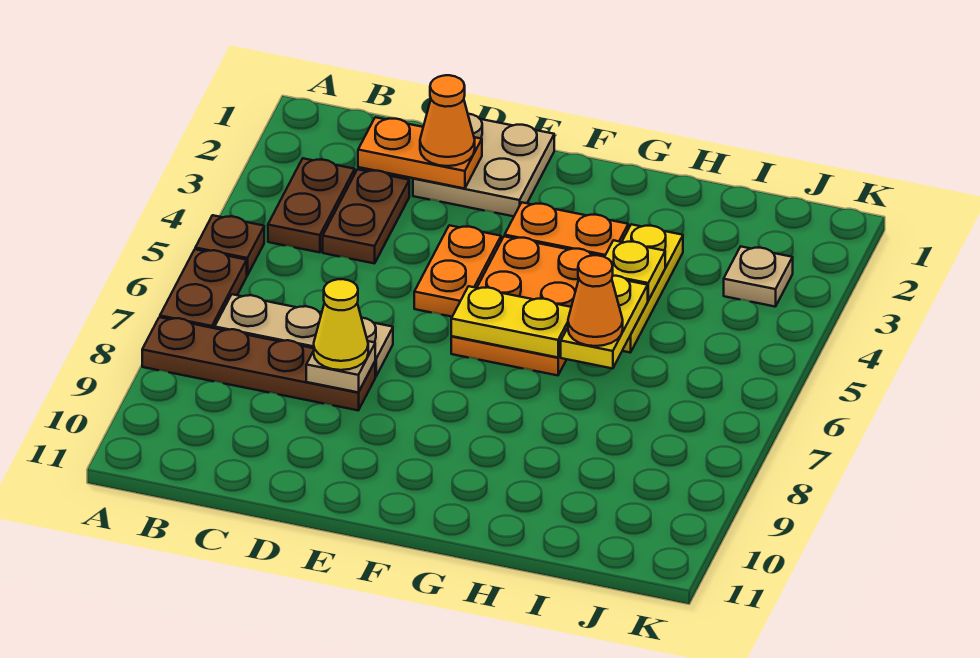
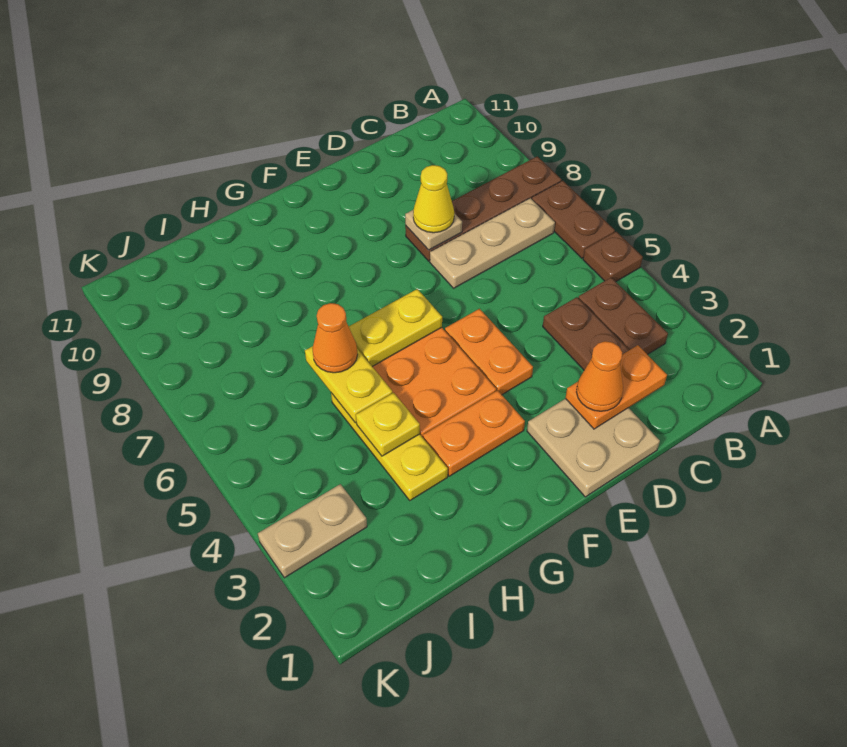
tan 1x1 plate [724,247,793,307] -> tan 1x2 plate [258,484,367,578]

